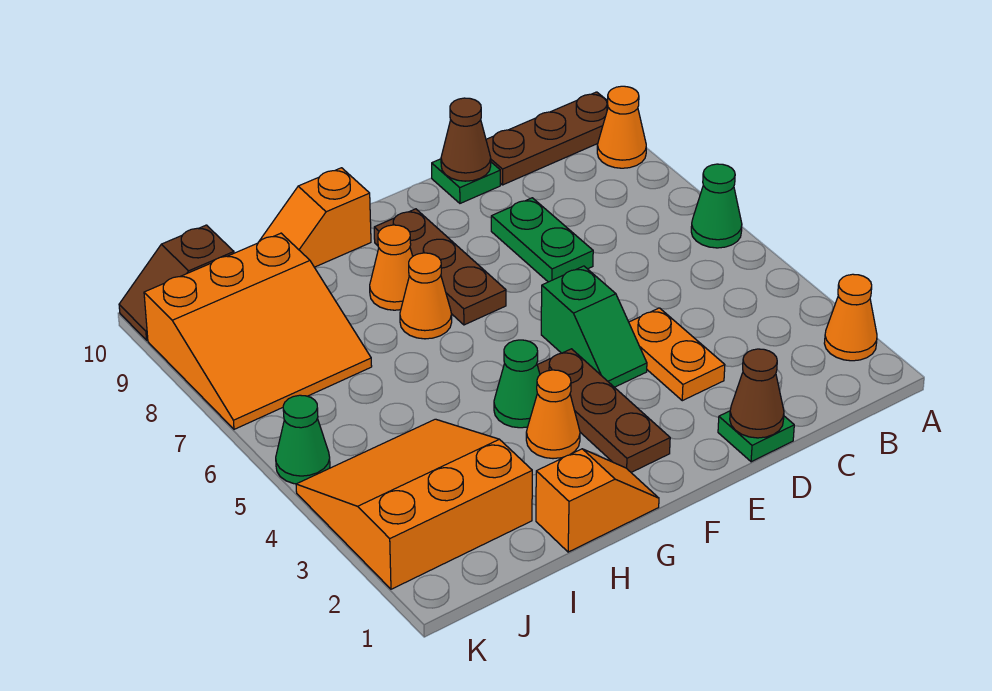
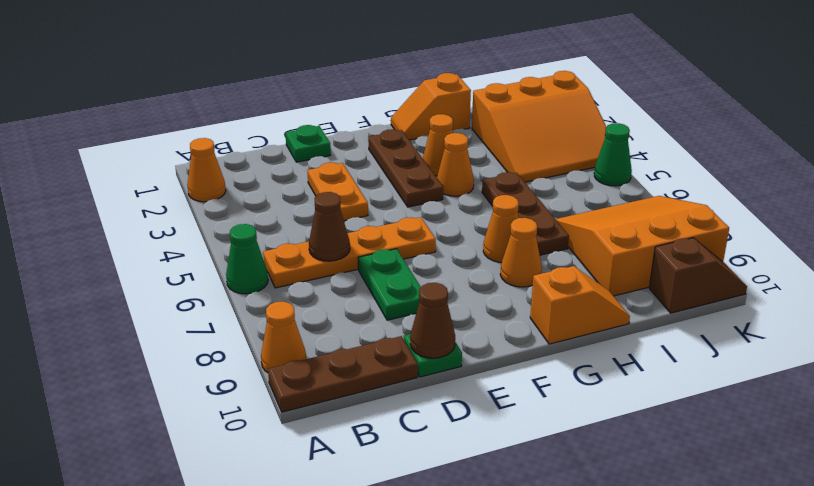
none -> orange 1x4 plate [263,217,436,288]
brown 1x1 cone [730,349,784,438] -> brown 1x1 cone moved to [309,192,350,261]
green 1x2 slope [541,266,647,387] -> none
brown 1x3 plate [374,209,506,325] -> brown 1x3 plate moved to [482,172,569,255]
green 1x1 cone [494,340,540,428] -> orange 1x1 cone [437,133,474,196]

